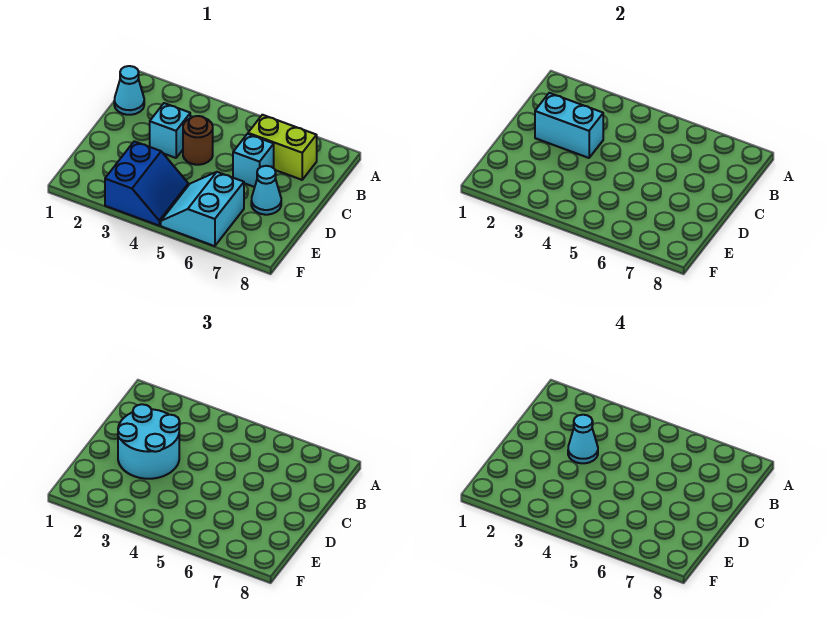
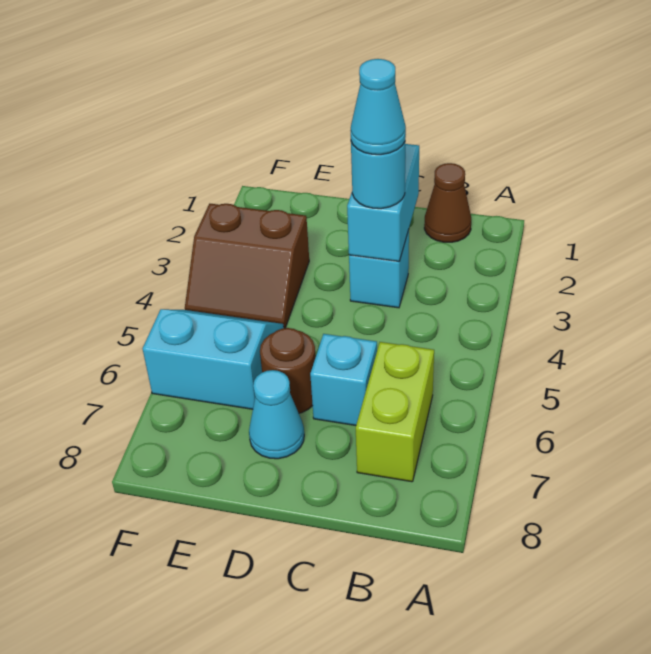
cyan 1x1 cone [114,66,144,115] -> brown 1x1 cone [424,163,471,242]
cyan 2x2 round brick [118,404,180,479] -> cyan 1x1 round brick [351,142,405,209]
brown 1x1 round brick [183,116,213,165] -> brown 1x1 round brick moved to [260,328,316,413]
blue 2x2 slope [105,141,188,226] -> brown 2x2 slope [185,204,309,328]

